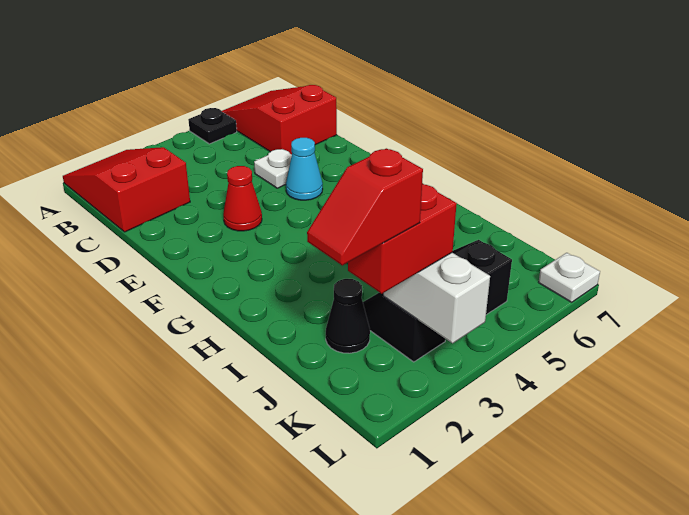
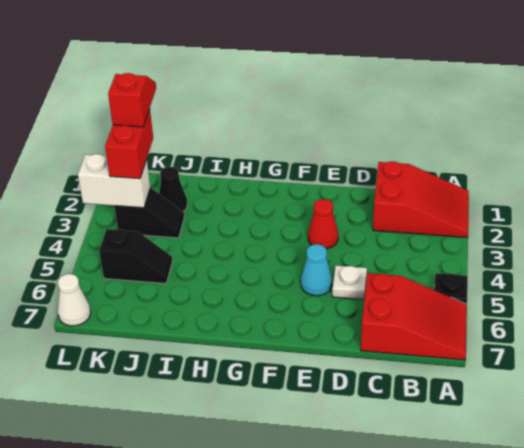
white 1x1 plate [539,253,600,302] -> white 1x1 cone [58,274,91,326]

